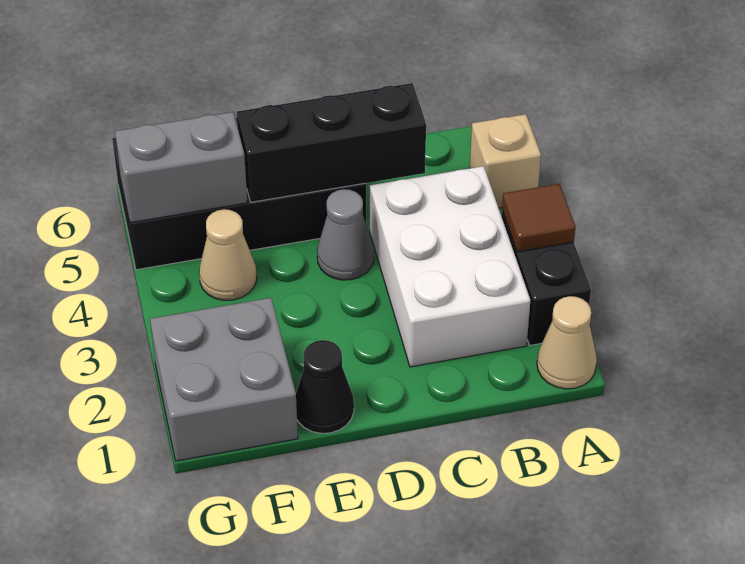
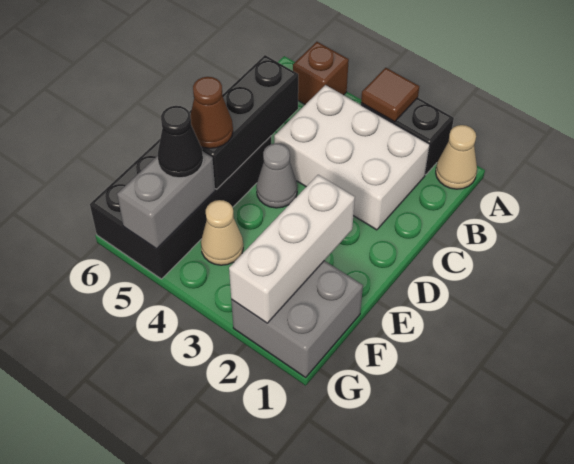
tan 1x1 brick [470,114,541,208] -> brown 1x1 brick [293,42,349,104]
black 1x1 cone [296,340,354,433] -> black 1x1 cone moved to [158,106,203,178]
none -> white 1x3 brick [229,175,355,323]
none -> brown 1x1 cone [190,77,233,148]

